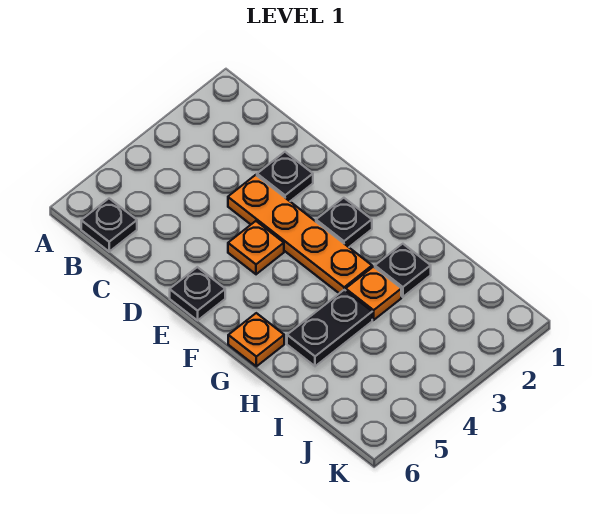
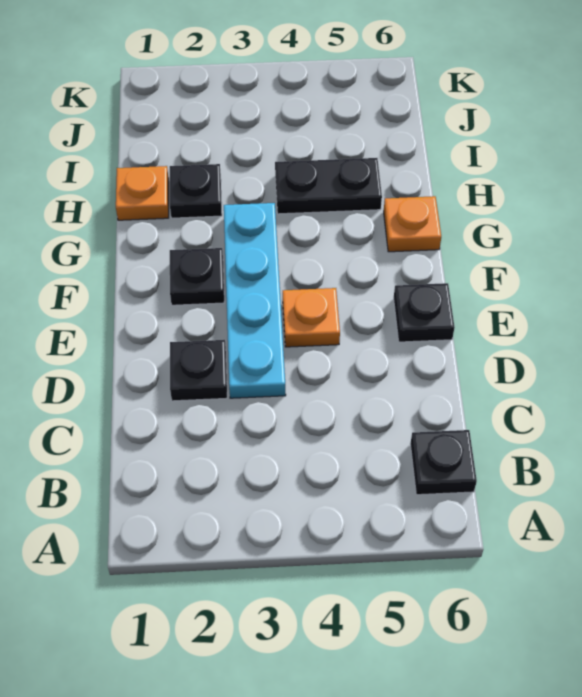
orange 1x4 plate [228,175,372,293] -> cyan 1x4 plate [224,203,286,398]
orange 1x1 plate [346,267,401,320] -> orange 1x1 plate moved to [116,166,169,220]

